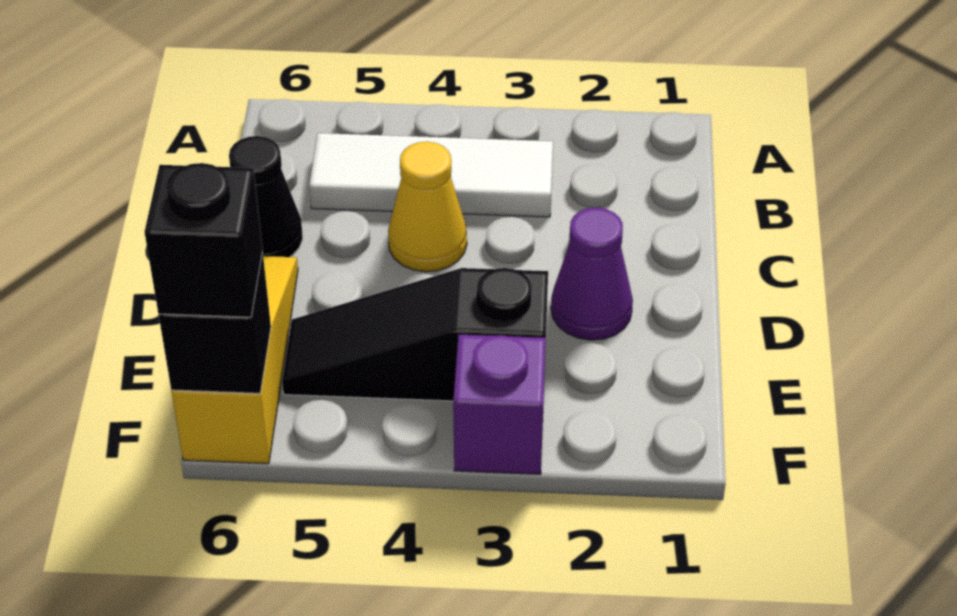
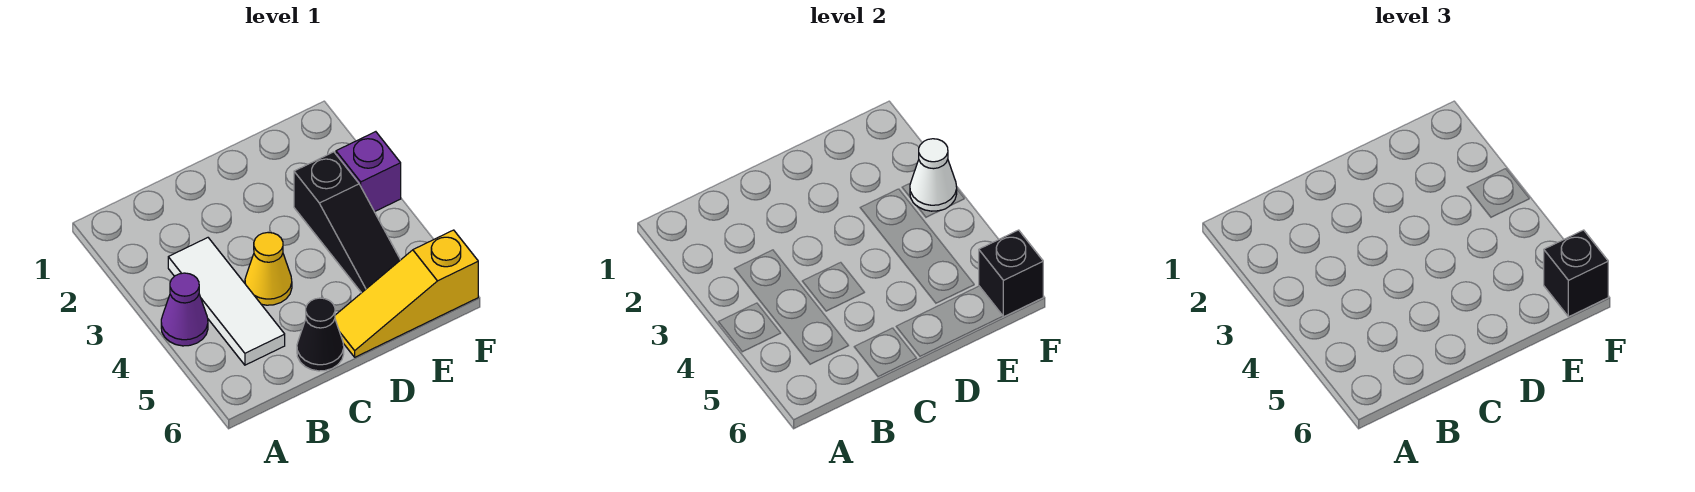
purple 1x1 cone [551,208,633,340] -> purple 1x1 cone moved to [161,273,208,346]
none -> white 1x1 cone [910,139,957,211]

